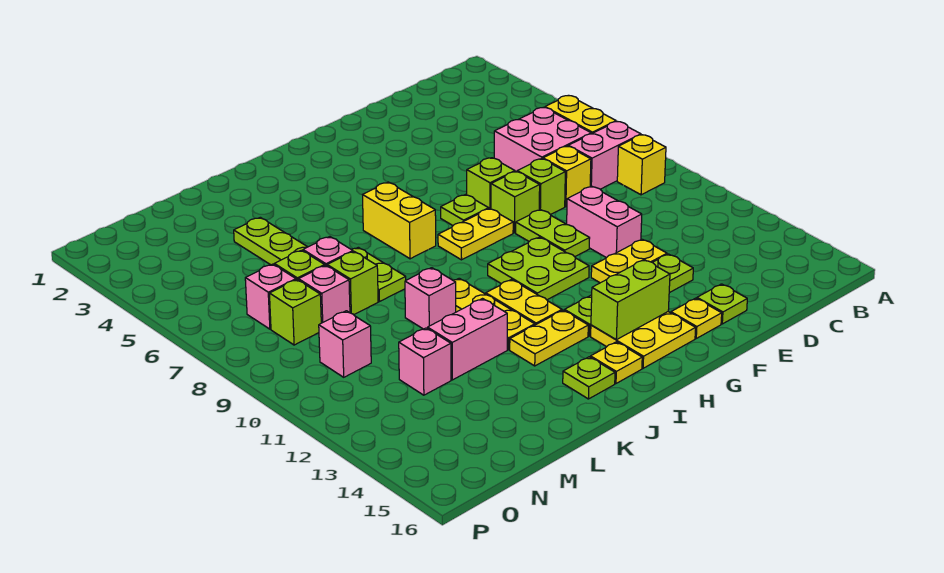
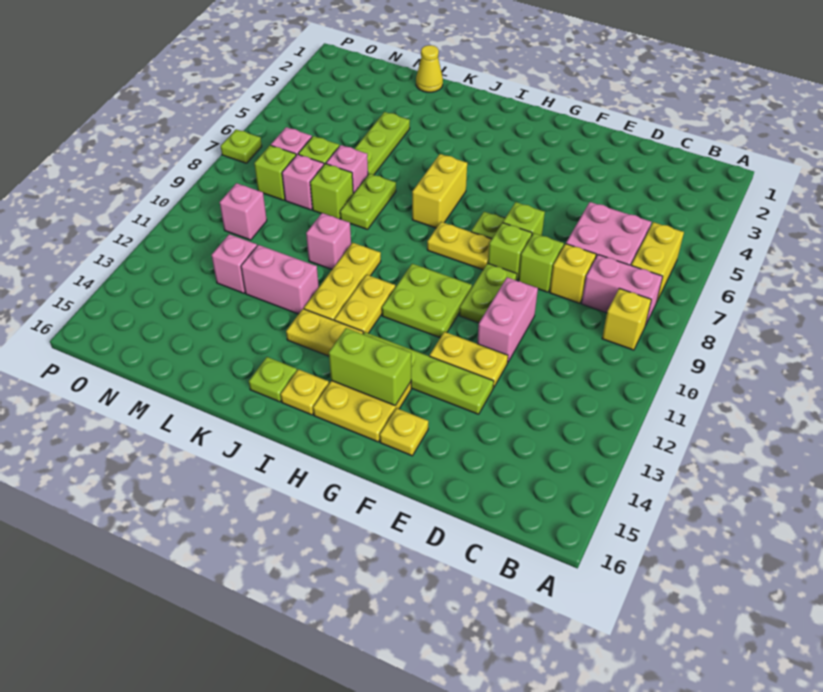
lime 1x1 plate [697,284,747,324] -> lime 1x1 plate moved to [221,129,262,163]
none -> yellow 1x1 cone [416,45,443,92]

